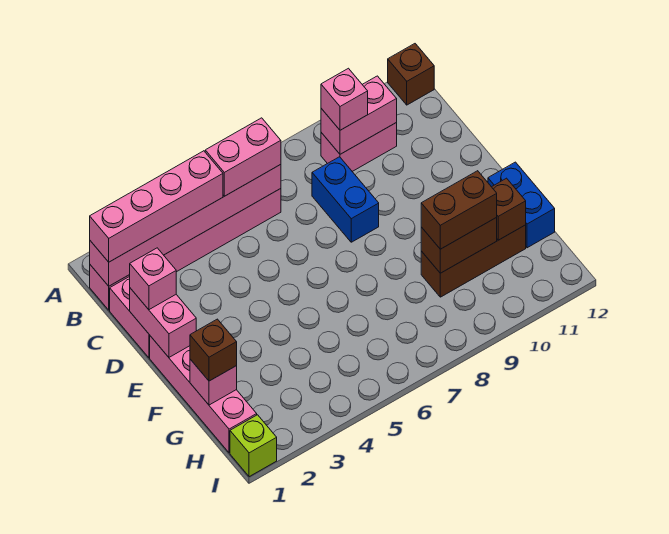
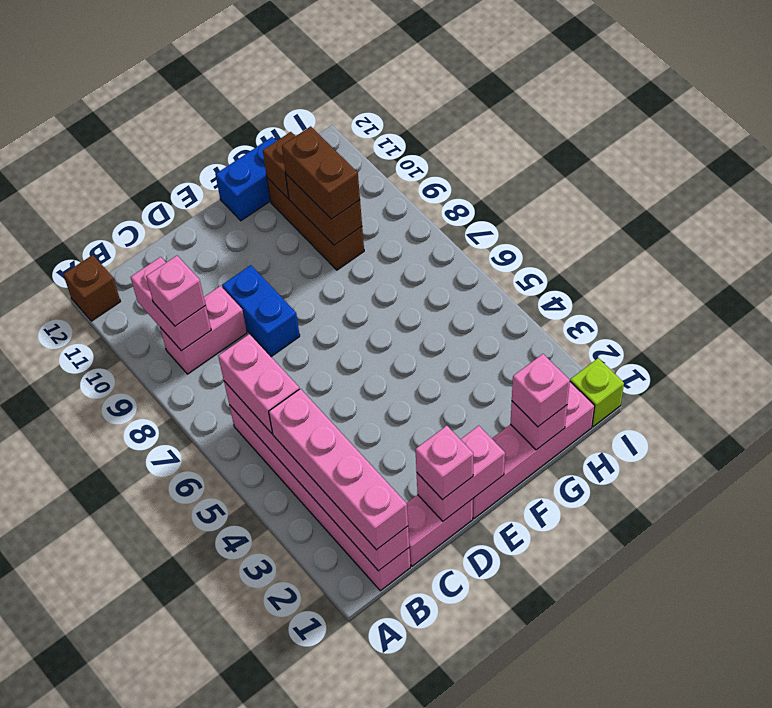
pink 1x2 brick [321,123,397,171] -> pink 1x2 brick turned to [160,286,247,374]
blue 1x2 brick [312,157,379,242] -> blue 1x2 brick turned to [222,265,300,356]
brown 1x1 brick [190,319,237,381] -> pink 1x1 brick [512,354,570,427]

